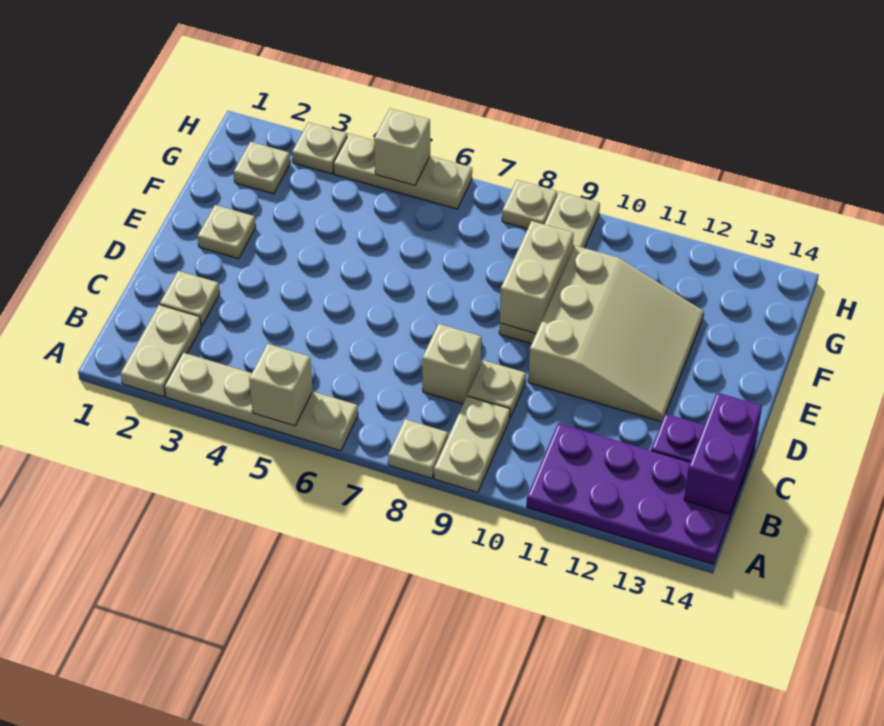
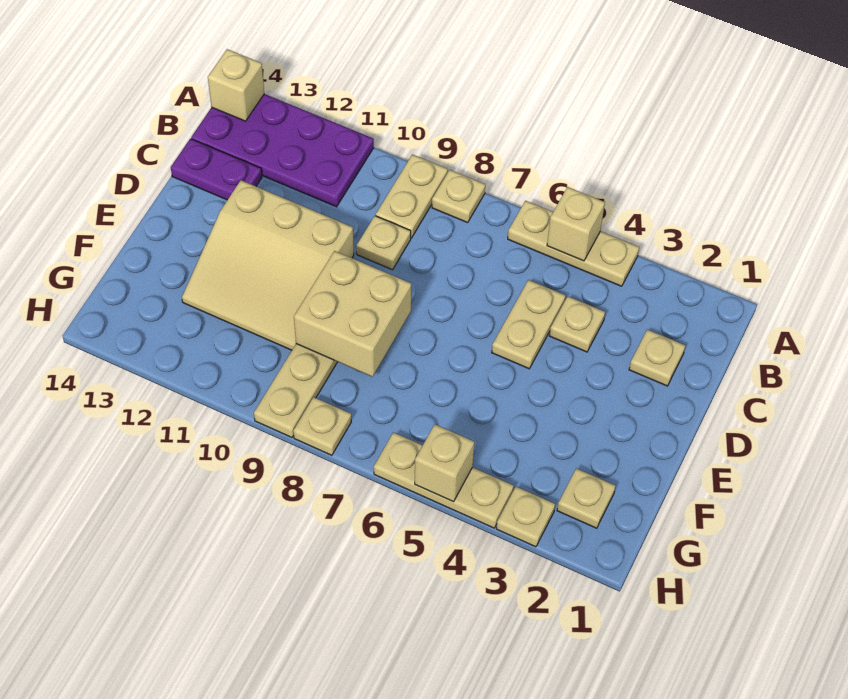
tan 1x2 plate [121,305,201,397] -> tan 1x2 plate moved to [492,280,566,369]
tan 1x4 plate [164,353,358,451] -> tan 1x3 plate [508,201,639,286]
purple 1x2 brick [684,393,762,514] -> none
tan 1x1 brick [422,324,481,404] -> tan 1x1 brick moved to [208,49,264,121]
tan 3x3 slope [528,246,704,422] -> tan 3x3 slope turned to [182,180,354,350]
tan 1x1 plate [198,205,256,259] -> tan 1x1 plate moved to [550,296,605,352]
tan 1x2 brick [500,221,574,333] -> tan 2x2 brick [294,251,411,377]

